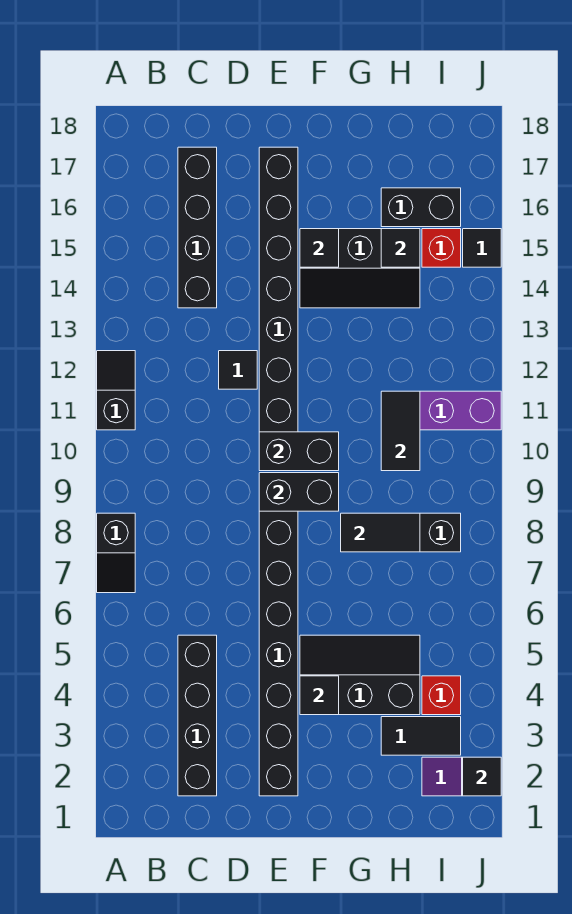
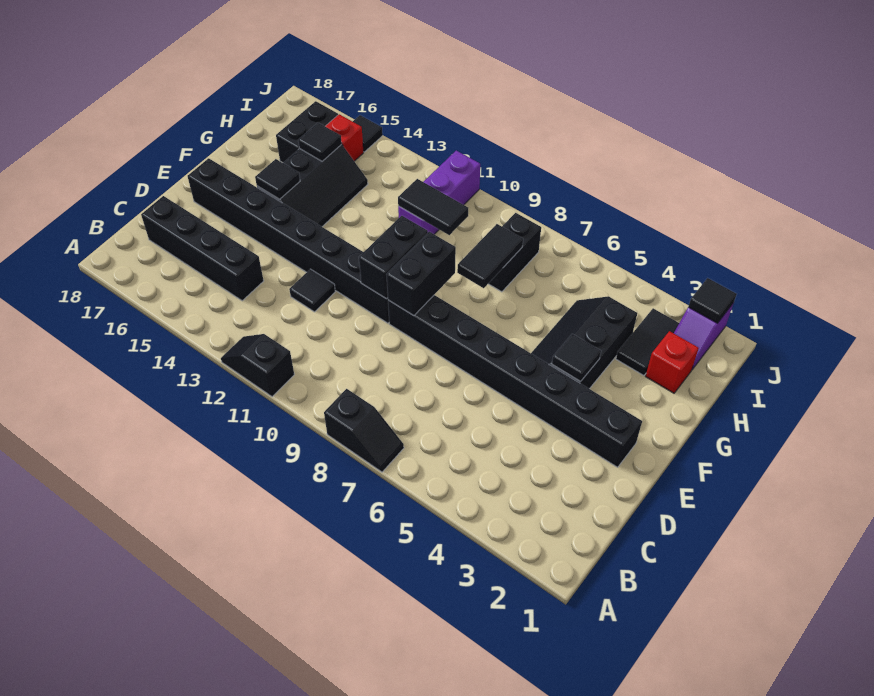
black 1x4 brick [178,635,217,796] -> none
red 1x1 brick [422,676,461,715] -> red 1x1 brick moved to [646,331,698,393]

